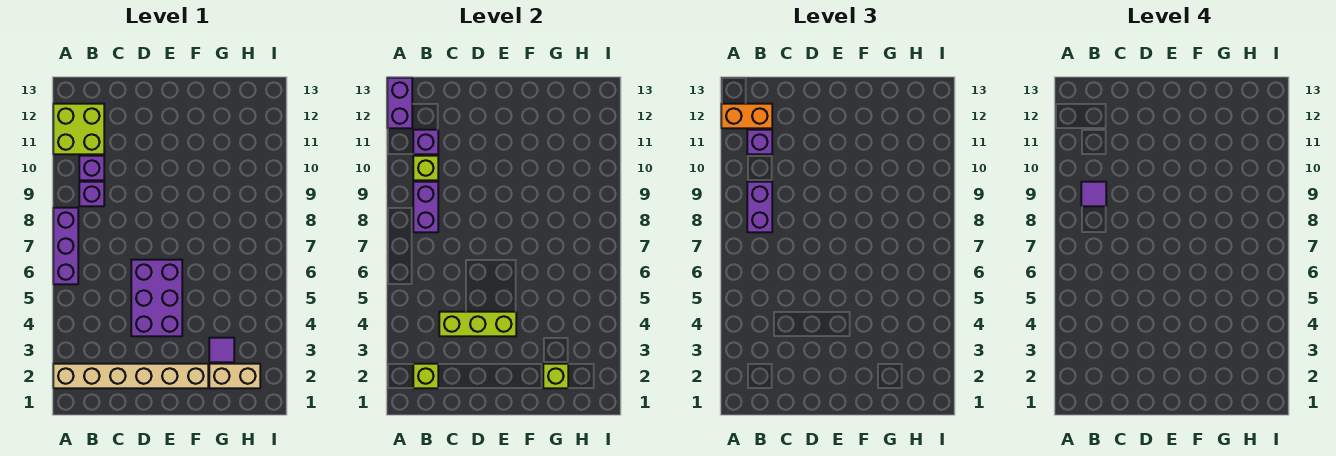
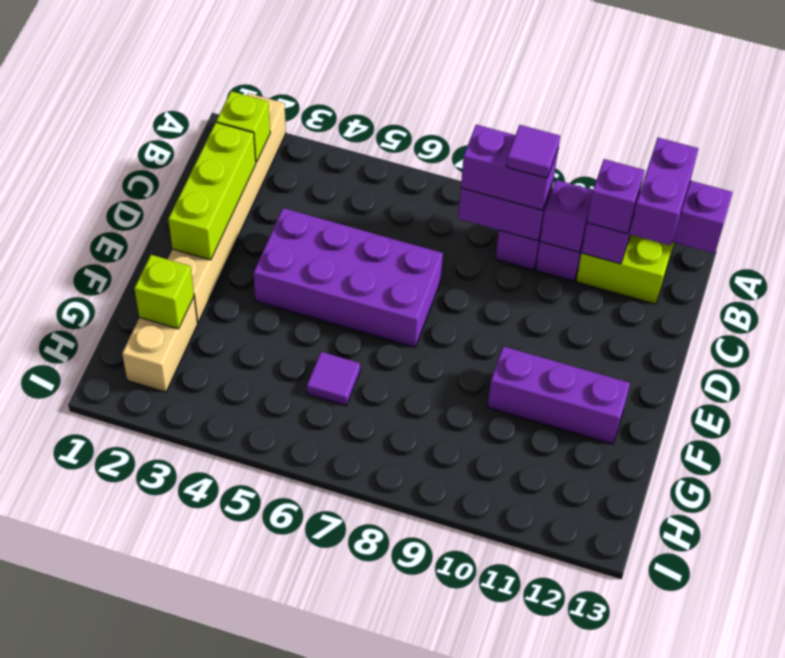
purple 1x3 brick [53,208,78,284] -> purple 1x3 brick moved to [488,346,630,444]
orange 1x2 brick [721,104,772,128] -> purple 1x2 brick [630,138,698,245]
lime 1x1 brick [413,156,438,180] -> purple 1x1 brick [540,180,593,252]
lime 1x3 brick [439,312,516,336] -> lime 1x3 brick moved to [168,122,256,260]
purple 2x3 brick [131,260,182,336] -> purple 2x4 brick [254,208,443,347]
purple 1x1 tile [209,338,234,362] -> purple 1x1 tile moved to [307,352,360,406]

